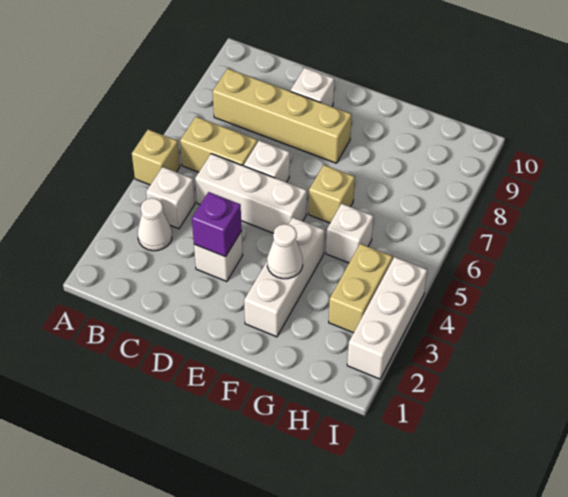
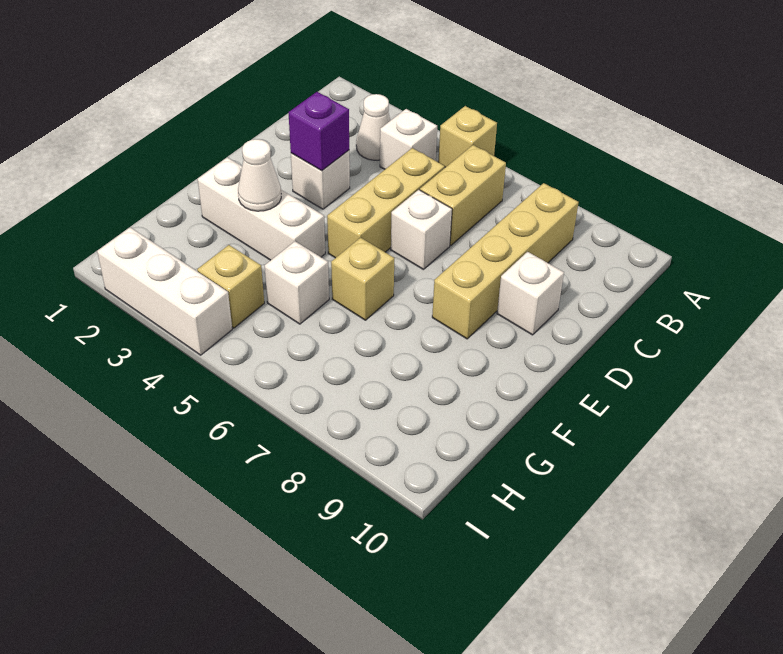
white 1x3 brick [195,154,307,233] -> tan 1x3 brick [327,148,445,258]
tan 1x2 brick [329,244,393,333] -> tan 1x1 brick [197,245,264,328]

